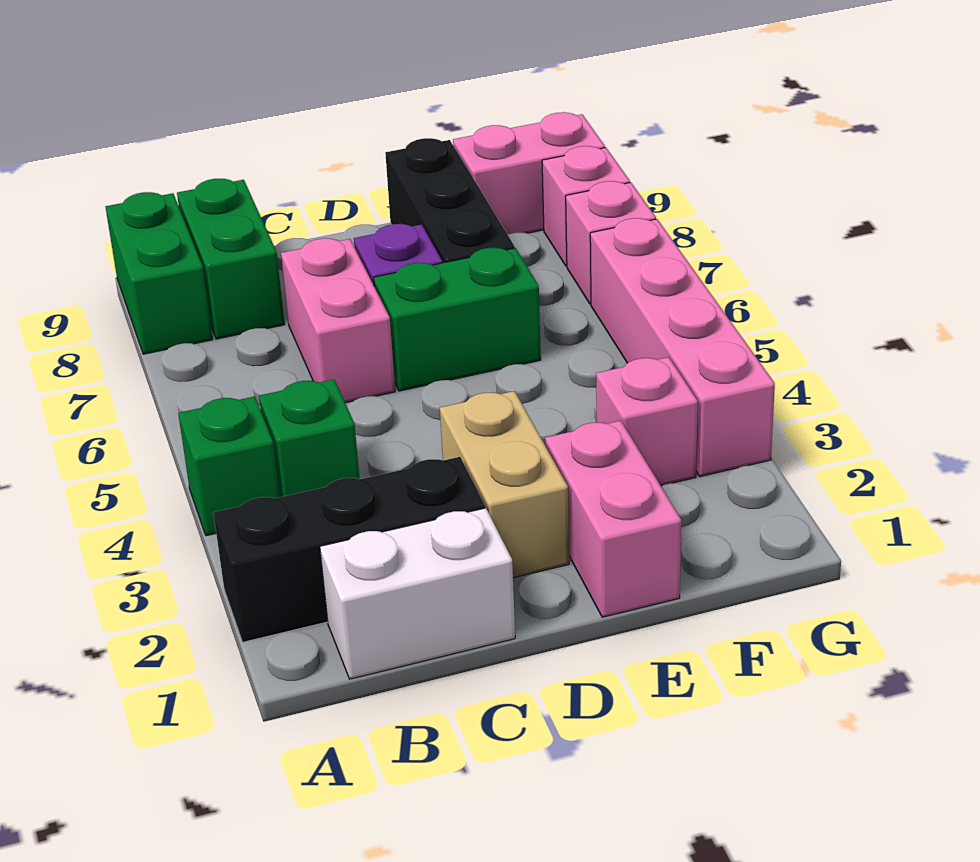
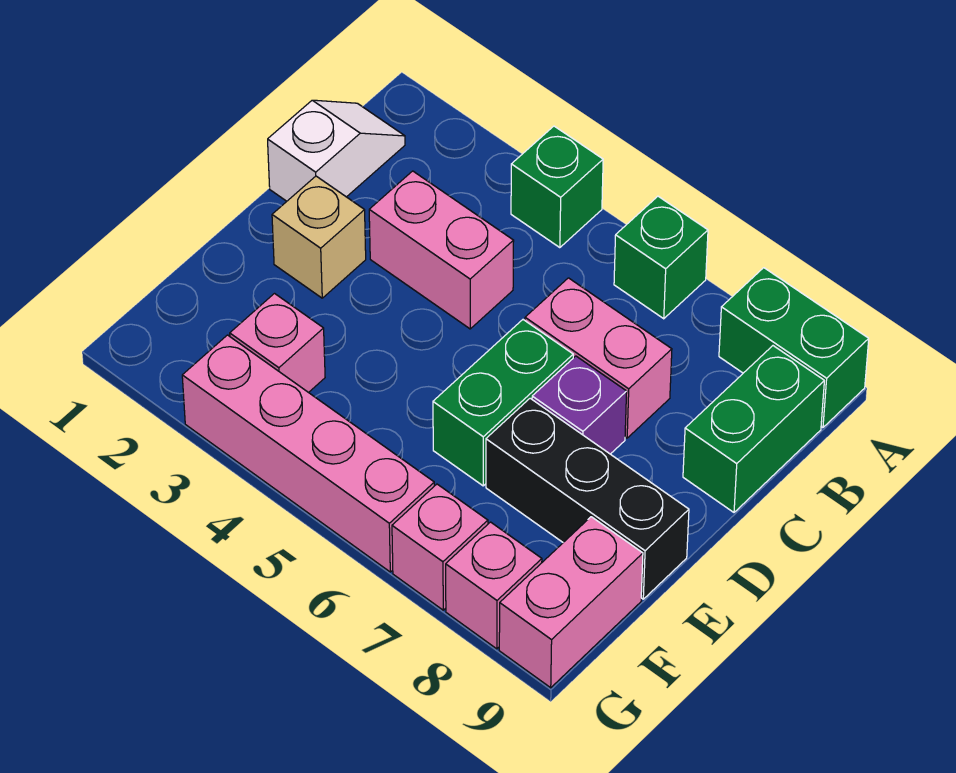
black 1x3 brick [213,457,485,642] -> none
white 1x2 brick [320,508,515,679] -> white 1x2 slope [268,100,405,201]
green 1x1 brick [259,379,360,497] -> green 1x1 brick moved to [614,196,708,319]
green 1x2 brick [177,179,285,339] -> green 1x2 brick turned to [683,346,824,512]
tan 1x2 brick [440,391,569,578] -> tan 1x1 brick [272,176,366,298]
pink 1x2 brick [545,421,681,617] -> pink 1x2 brick moved to [369,171,514,329]

